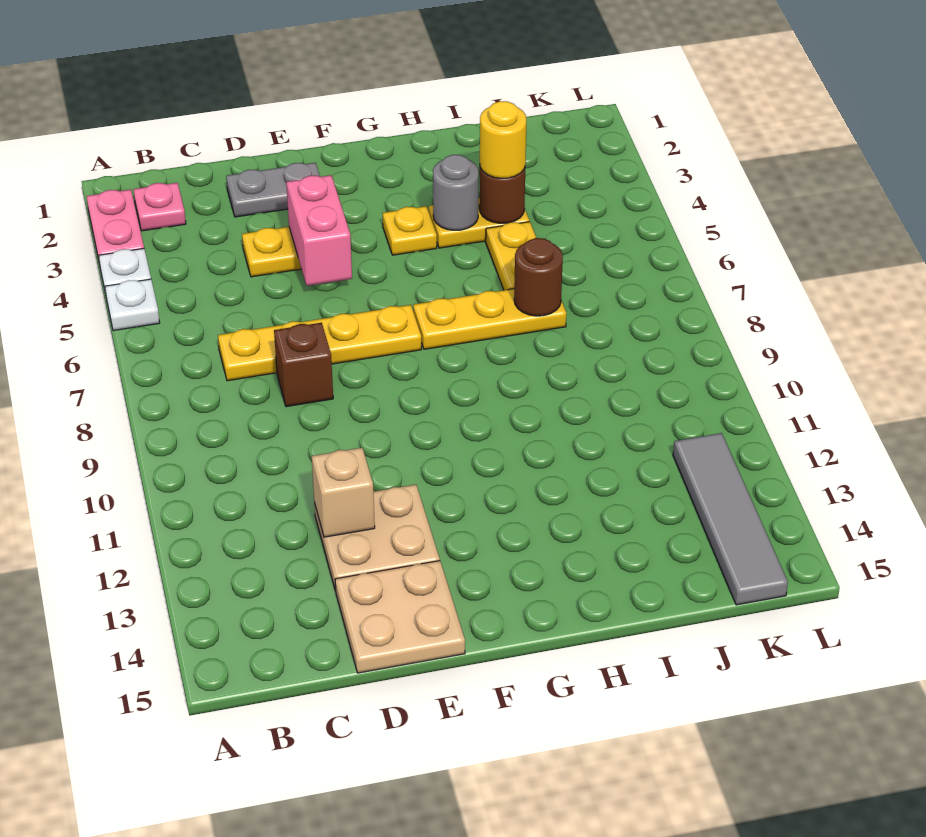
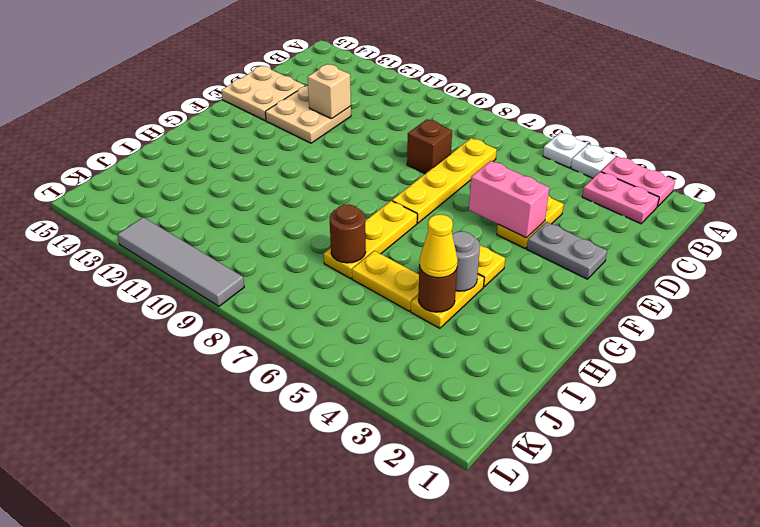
pink 1x1 plate [133,183,186,231] -> pink 1x2 plate [582,172,659,224]
grey 1x2 plate [226,163,320,217] -> grey 1x2 plate turned to [527,222,607,279]
yellow 1x1 round brick [480,101,526,178] -> yellow 1x1 cone [419,215,458,278]
grey 1x4 tile [673,433,788,605] -> grey 1x4 tile moved to [117,217,244,306]

